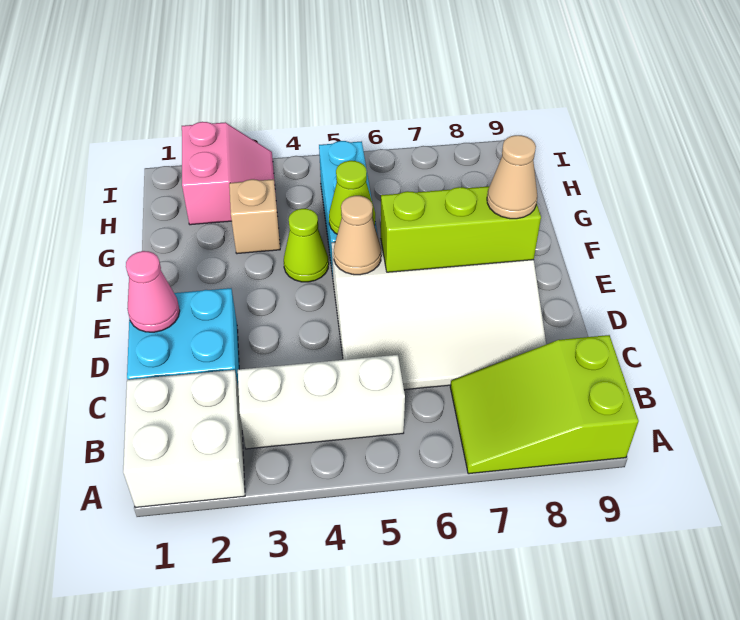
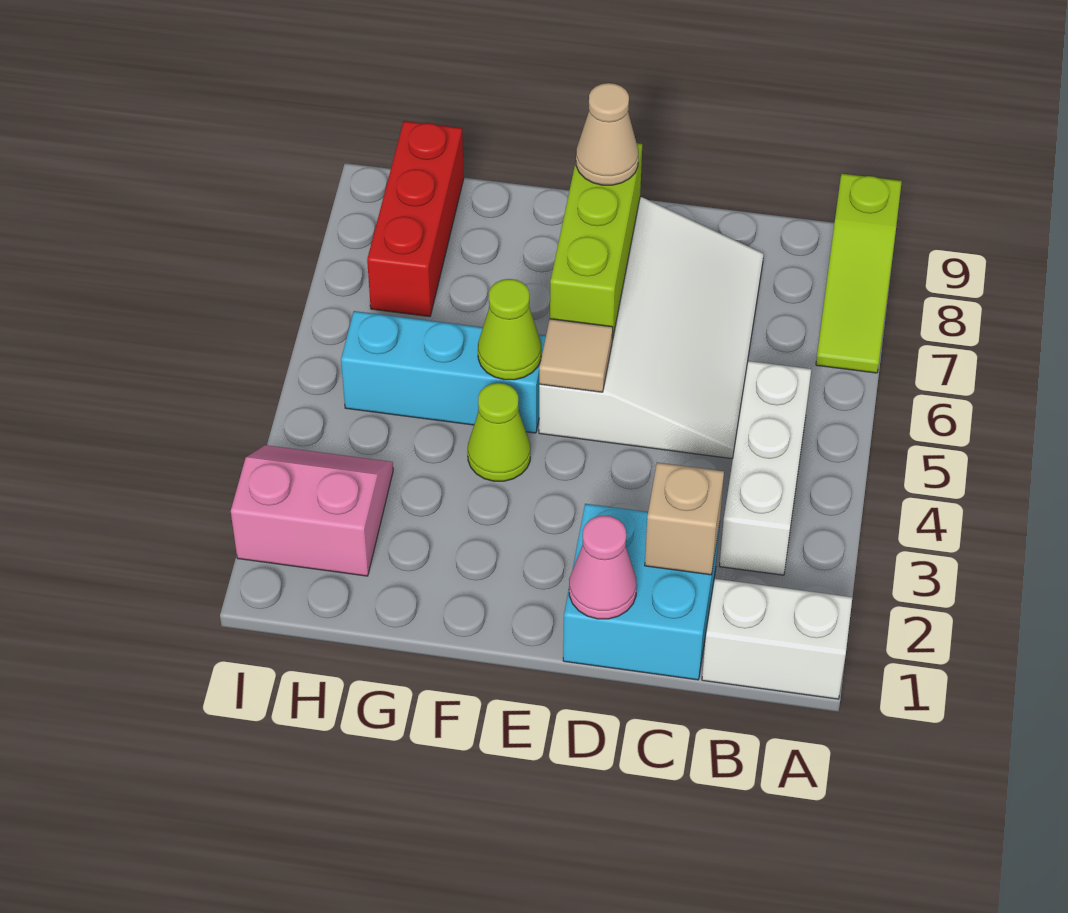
white 2x2 brick [123,370,245,507] -> white 1x2 brick [702,579,852,699]
lime 2x3 slope [450,335,639,474] -> lime 1x3 slope [816,174,902,373]
tan 1x1 cone [334,196,381,275] -> tan 1x1 tile [539,319,613,392]
tan 1x1 brick [229,179,280,254] -> tan 1x1 brick moved to [645,462,724,575]
none -> red 1x3 brick [367,121,464,317]

